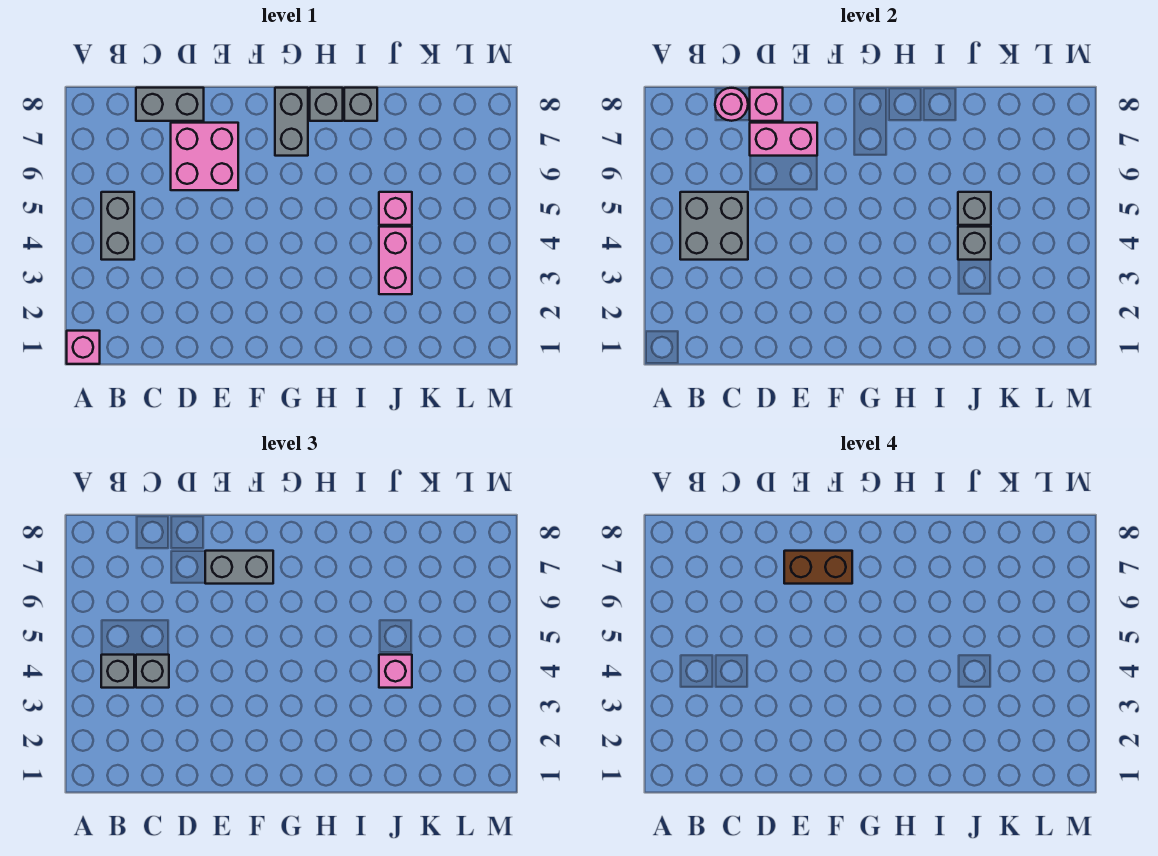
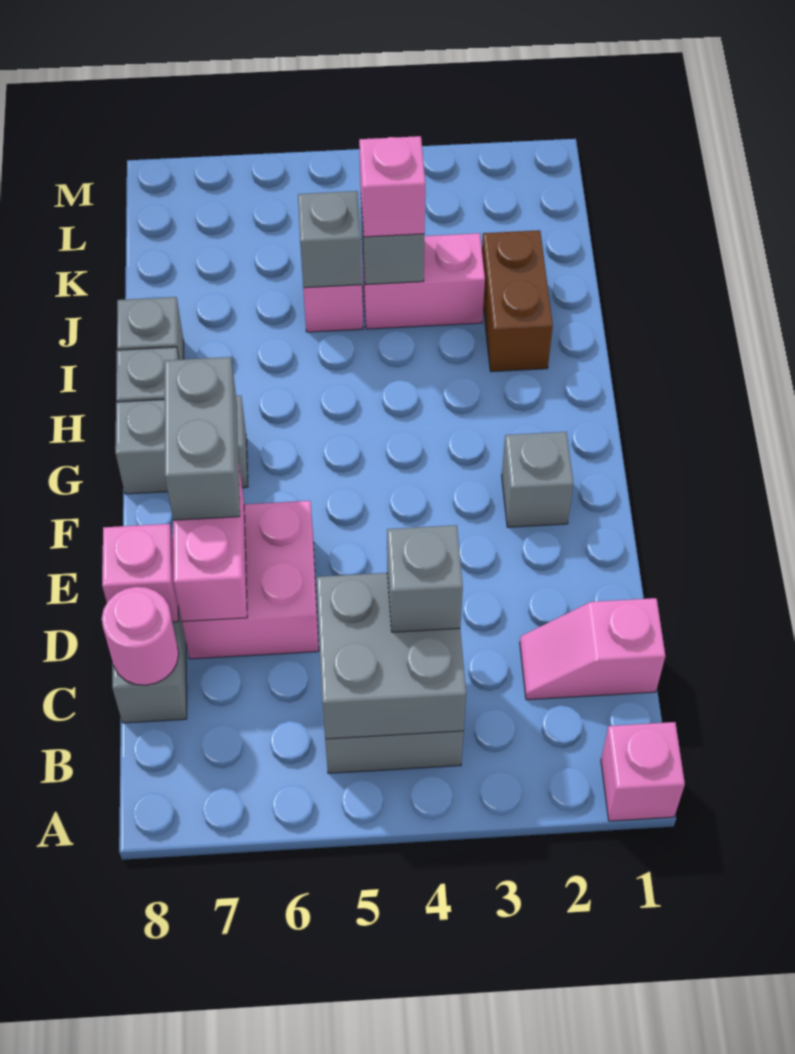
grey 1x1 brick [101,655,134,688] -> grey 1x1 brick moved to [502,432,573,527]
none -> pink 1x2 slope [520,598,665,700]
brown 1x2 brick [784,551,852,584] -> brown 1x2 brick moved to [482,230,553,372]

